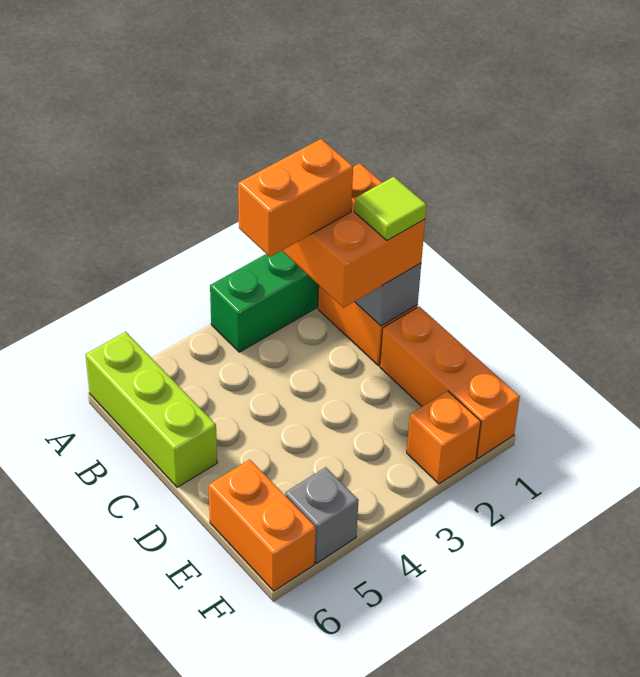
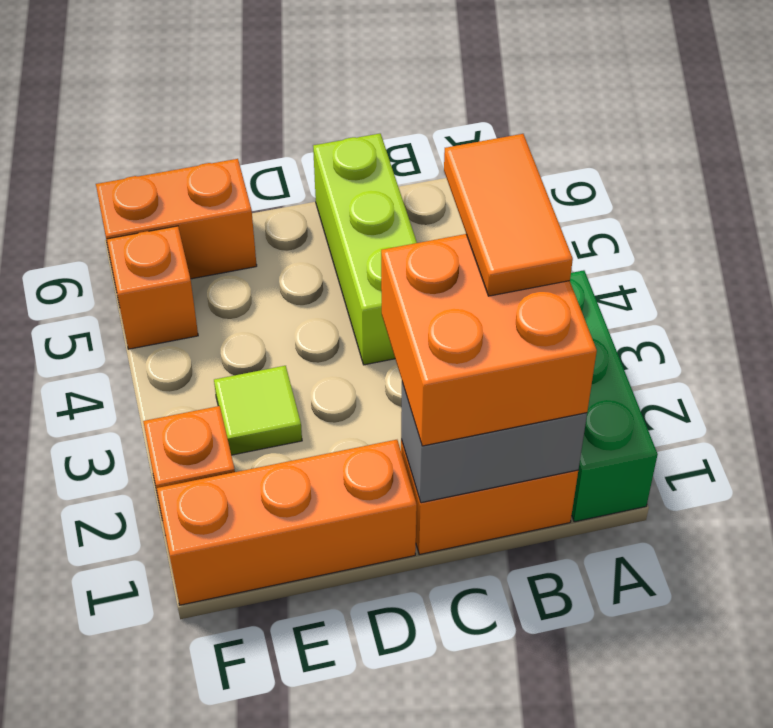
lime 1x3 brick [85,332,217,487] -> lime 1x3 brick turned to [313,134,417,365]
orange 1x2 brick [238,139,353,257] -> orange 1x2 tile [444,134,573,296]
lime 1x1 tile [355,177,426,241] -> lime 1x1 tile moved to [214,366,302,455]
grey 1x1 brick [285,467,359,563] -> orange 1x1 brick [107,226,198,349]

